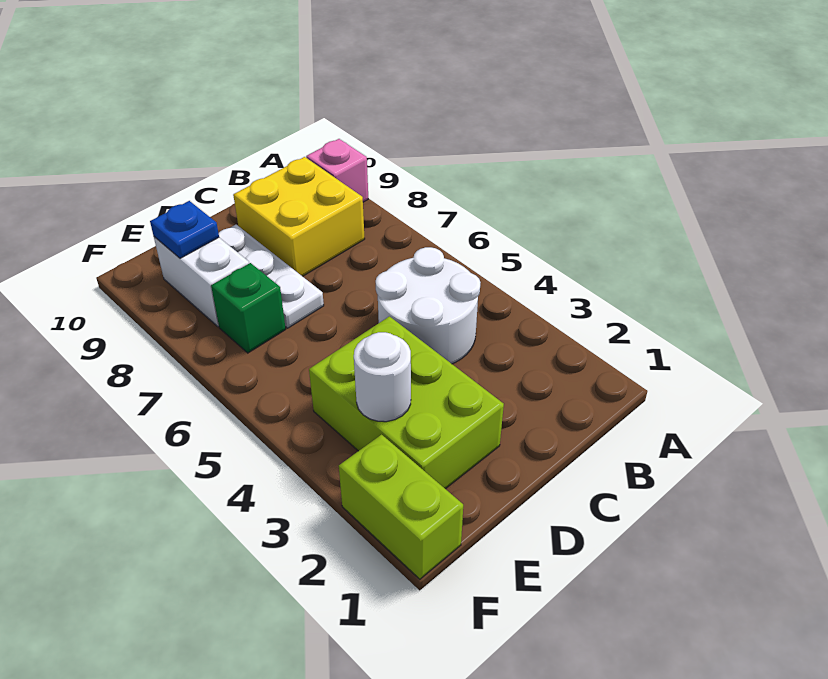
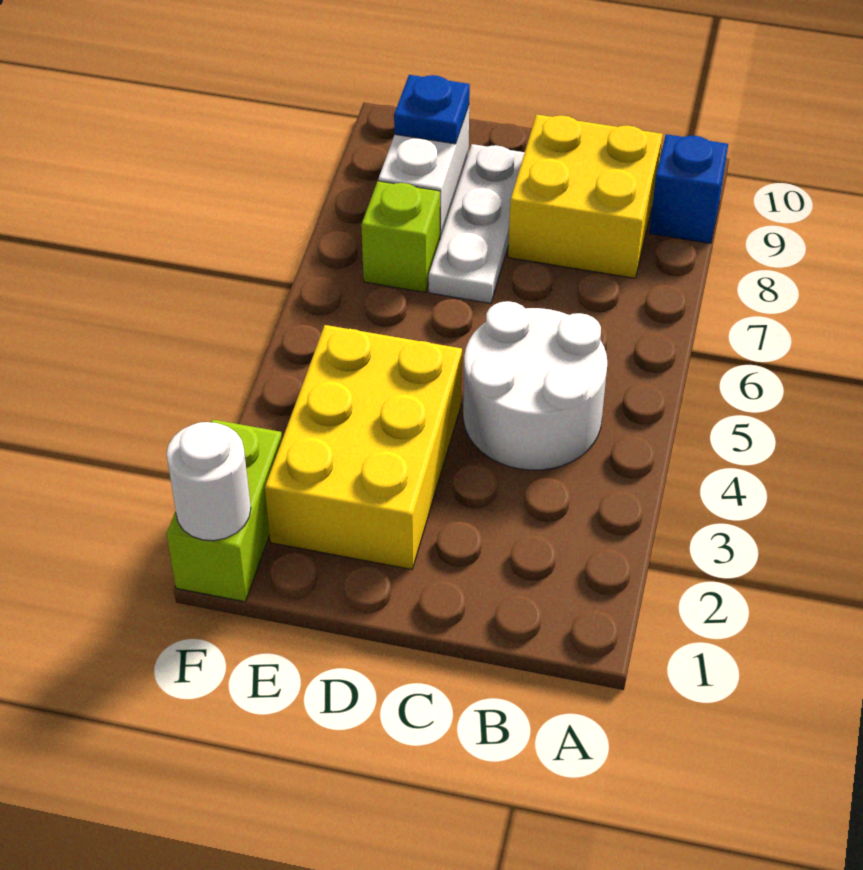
pink 1x1 brick [306,139,368,202] -> blue 1x1 brick [649,134,728,243]
lime 2x3 brick [309,316,504,489] -> yellow 2x3 brick [265,325,462,569]
white 1x1 round brick [354,332,411,422] -> white 1x1 round brick moved to [167,422,251,541]
green 1x1 brick [211,263,286,353] -> lime 1x1 brick [361,181,440,292]

